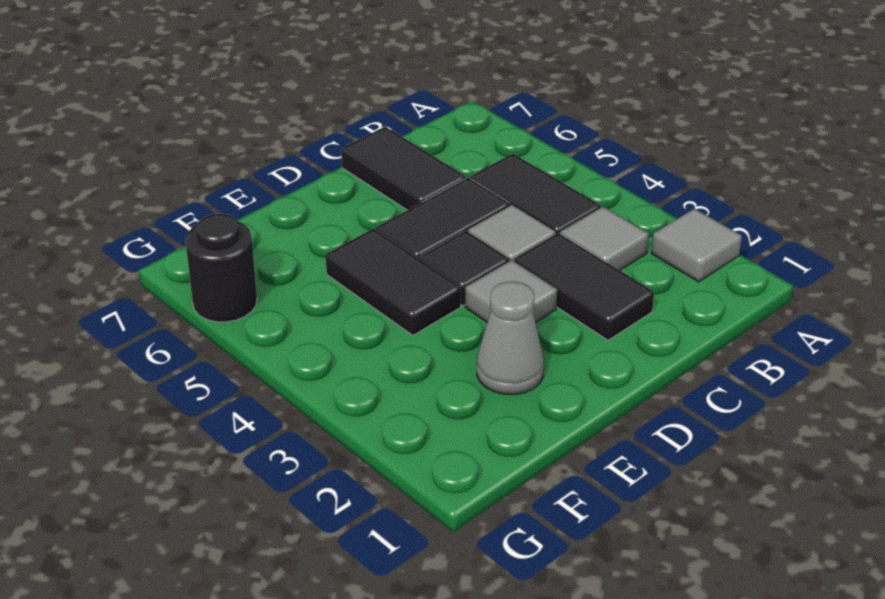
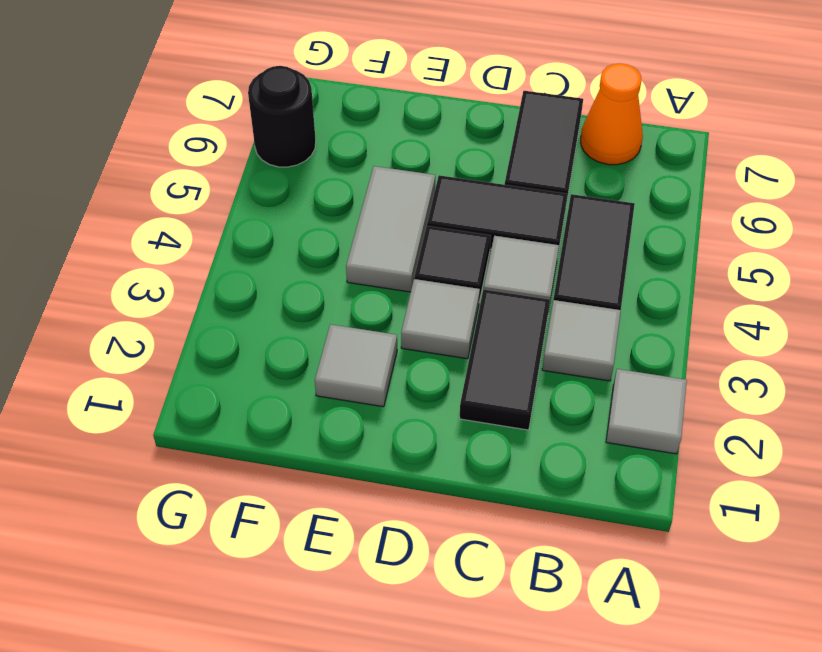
none -> orange 1x1 cone [581,63,643,165]
grey 1x1 cone [477,282,544,395] -> grey 1x1 tile [315,324,397,407]
black 1x2 tile [326,229,461,335] -> grey 1x2 tile [346,166,435,292]

